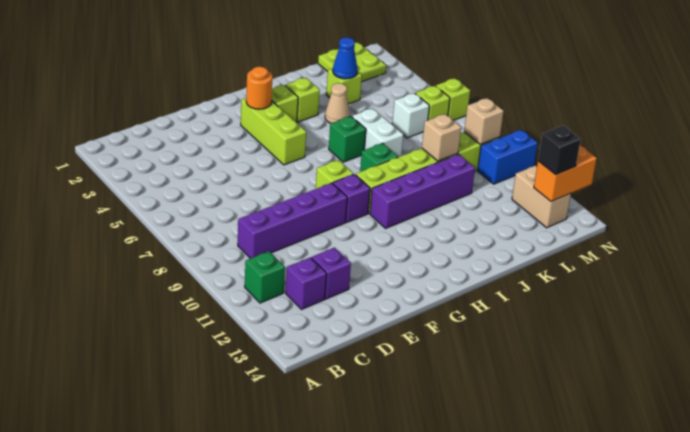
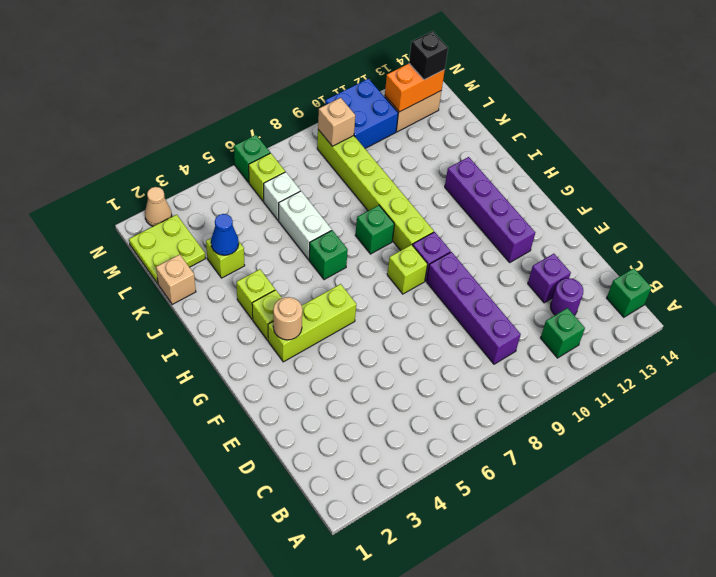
none -> green 1x1 brick [607,268,652,317]
purple 1x1 brick [286,257,327,309] -> purple 1x1 round brick [550,278,583,315]
orange 1x1 round brick [246,67,272,109] -> tan 1x1 round brick [273,297,302,340]
purple 1x4 brick [370,154,475,228] -> purple 1x4 brick moved to [445,157,535,262]
tan 1x1 cone [325,83,350,123] -> tan 1x1 cone moved to [145,187,172,226]
white 1x2 brick [352,108,403,157] -> white 1x2 brick turned to [279,191,332,260]
tan 1x1 brick [422,114,461,161] -> tan 1x1 brick moved to [156,254,196,304]
blue 1x2 brick [478,130,538,184] -> blue 2x2 brick [325,79,398,148]
orange 1x2 brick [534,145,597,202] -> orange 1x2 brick turned to [385,64,445,112]
lime 1x1 brick [436,78,470,120] -> green 1x1 brick [234,135,270,183]

